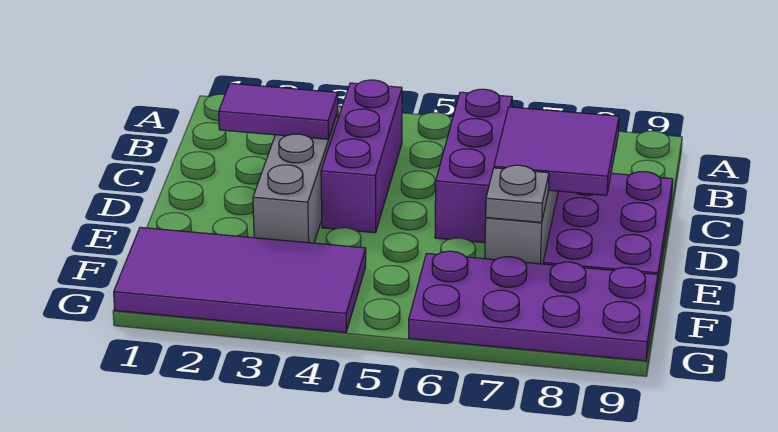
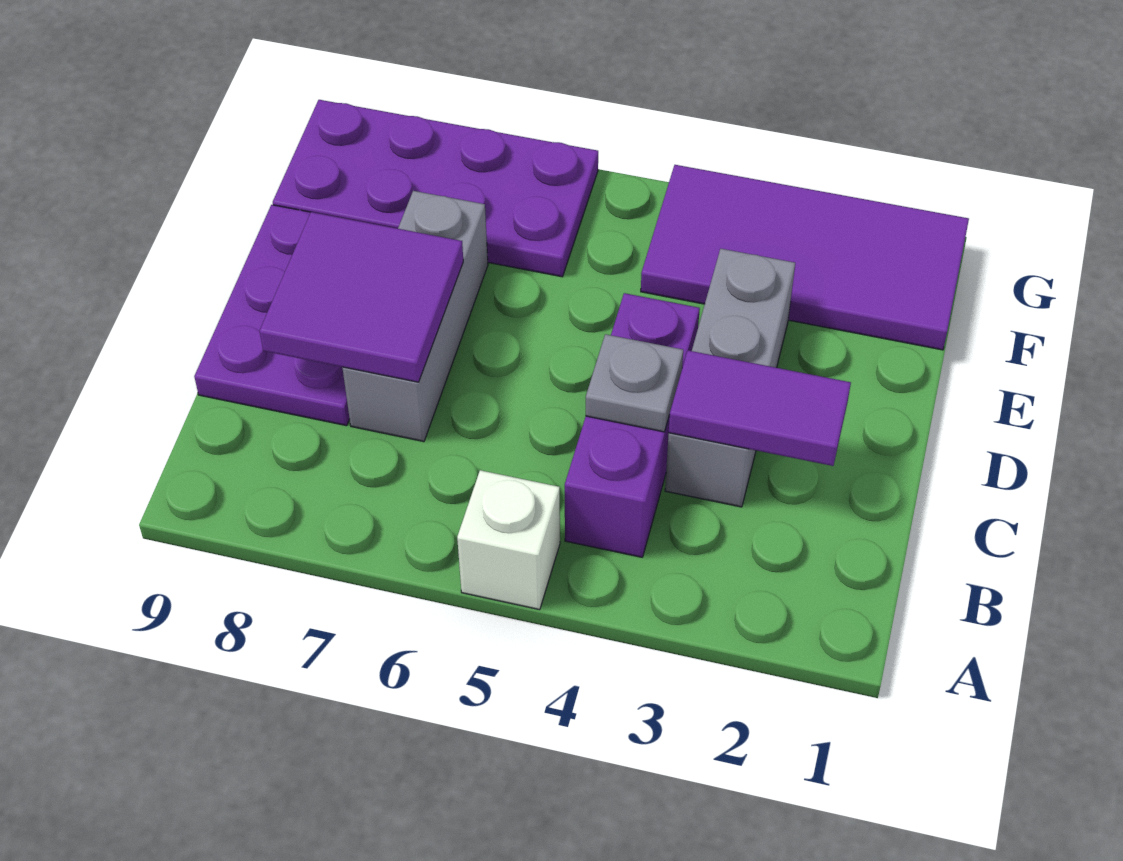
none -> white 1x1 brick [457,470,560,610]
purple 1x3 brick [435,89,512,243] -> none
grey 1x1 plate [486,165,549,222] -> grey 1x1 plate moved to [586,334,683,432]

